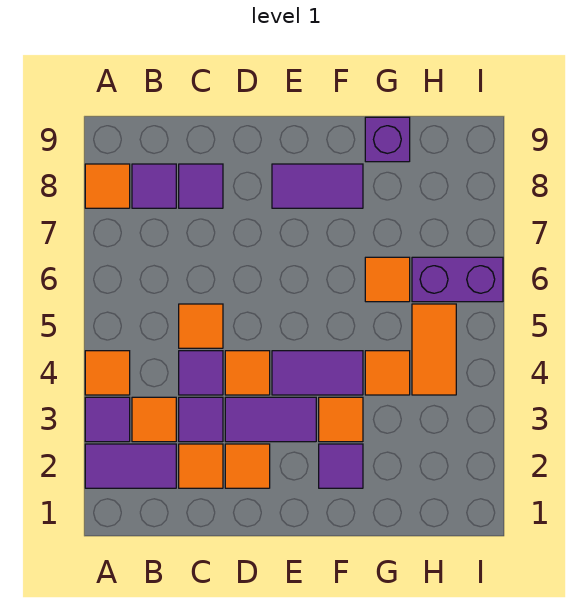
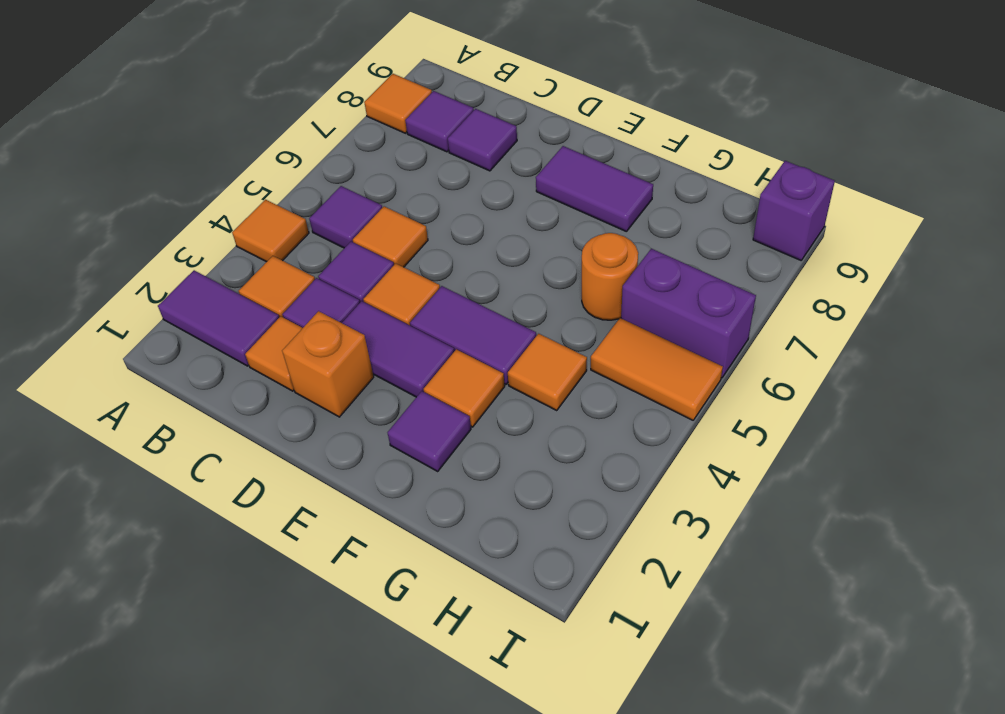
purple 1x1 tile [85,397,130,442] -> purple 1x1 tile moved to [309,186,382,248]
orange 1x1 tile [225,444,270,488] -> orange 1x1 brick [282,311,374,417]
orange 1x1 tile [365,257,410,302] -> orange 1x1 round brick [582,233,638,320]
purple 1x1 brick [365,117,410,162] -> purple 1x1 brick moved to [753,161,835,260]
orange 1x2 tile [412,304,456,395] -> orange 1x2 tile turned to [591,318,723,420]

